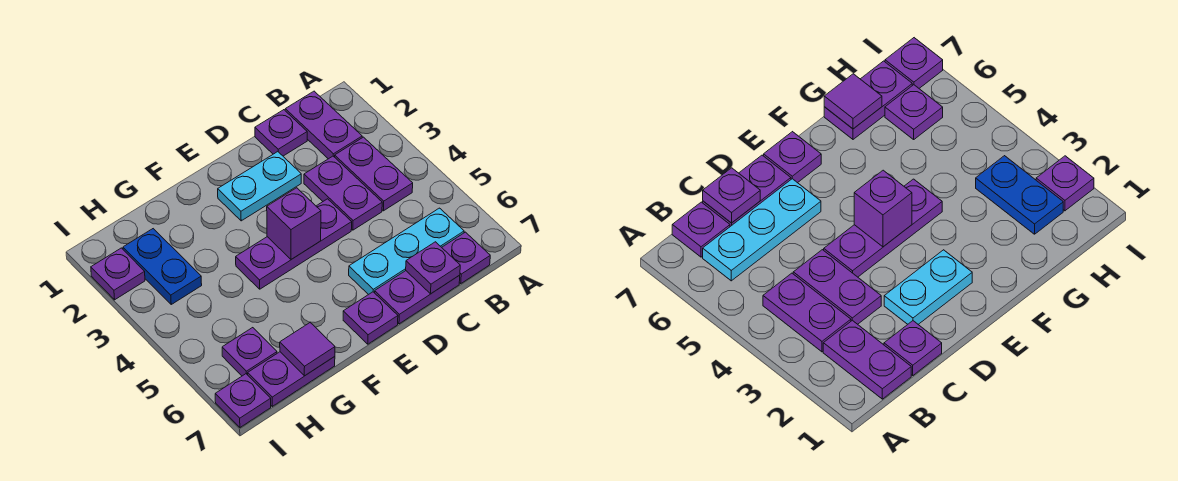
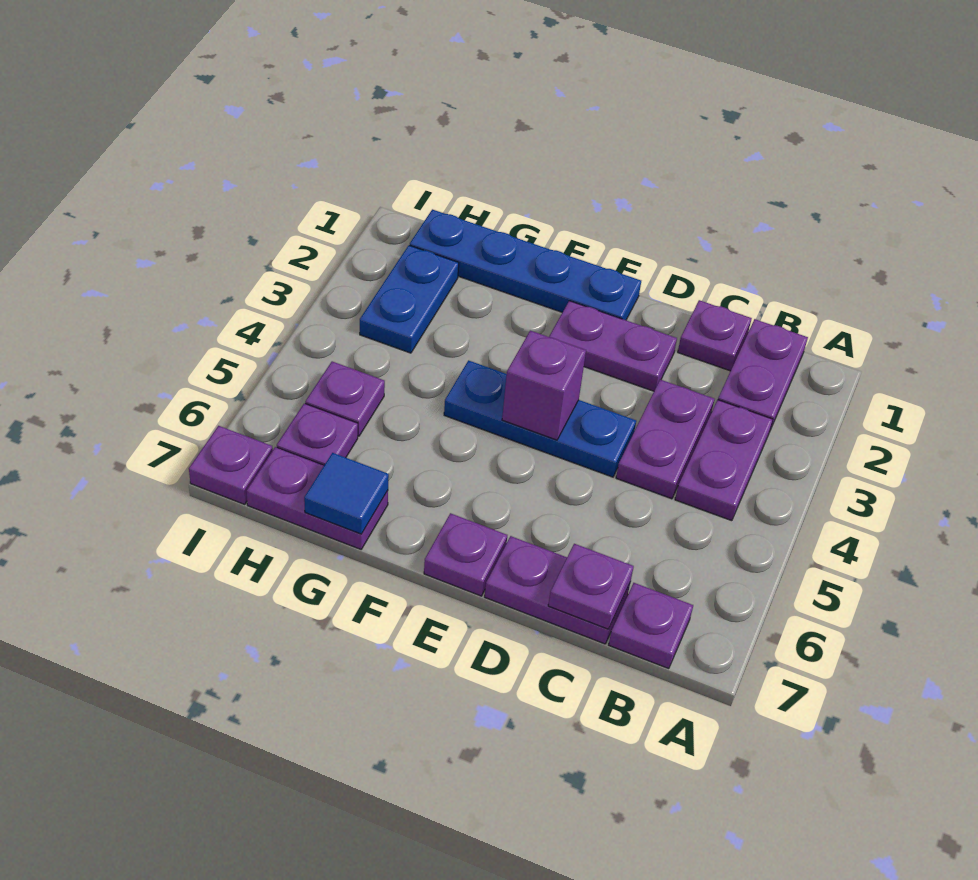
cyan 1x3 plate [349,208,464,295] -> none
cyan 1x2 plate [218,152,301,221] -> purple 1x2 plate [549,301,677,391]
purple 1x3 plate [236,199,352,289] -> blue 1x3 plate [444,360,636,477]
none -> blue 1x4 plate [410,209,641,320]
purple 1x1 tile [280,323,335,376] -> blue 1x1 tile [304,453,389,534]
purple 1x1 plate [91,248,145,300] -> purple 1x1 plate moved to [305,361,385,436]

